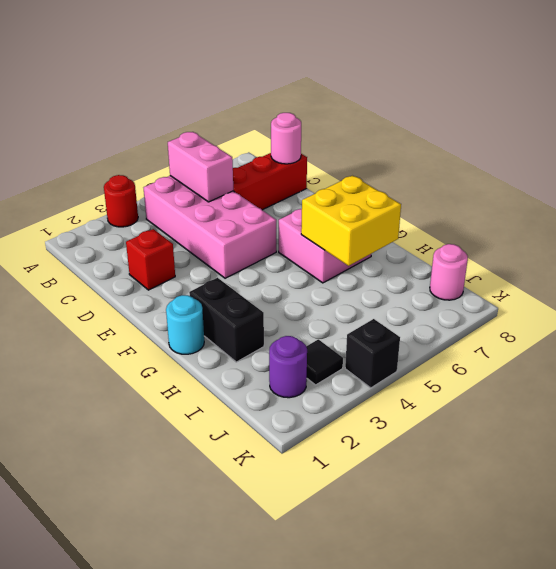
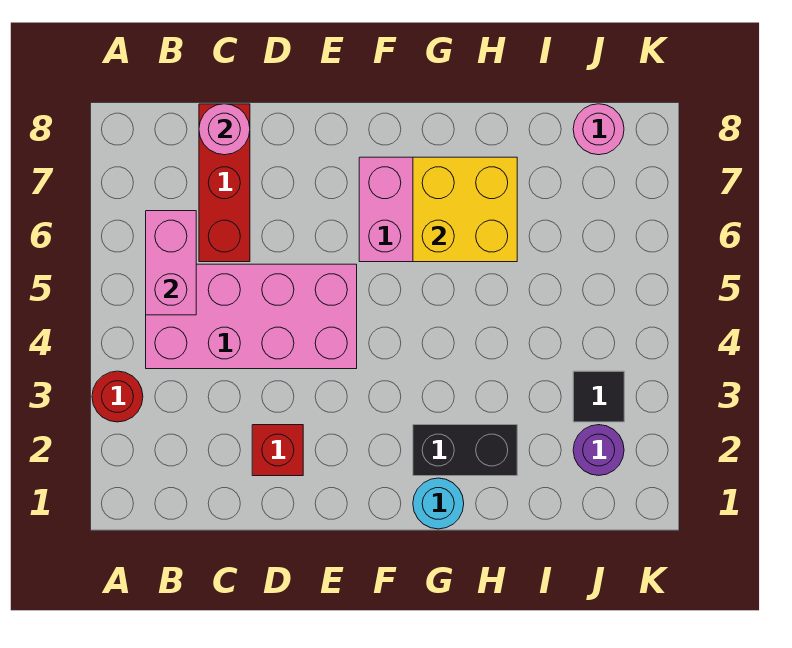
pink 1x2 brick [168,132,233,202] -> pink 1x2 brick turned to [146,211,196,315]
black 1x1 brick [345,319,400,388] -> none

